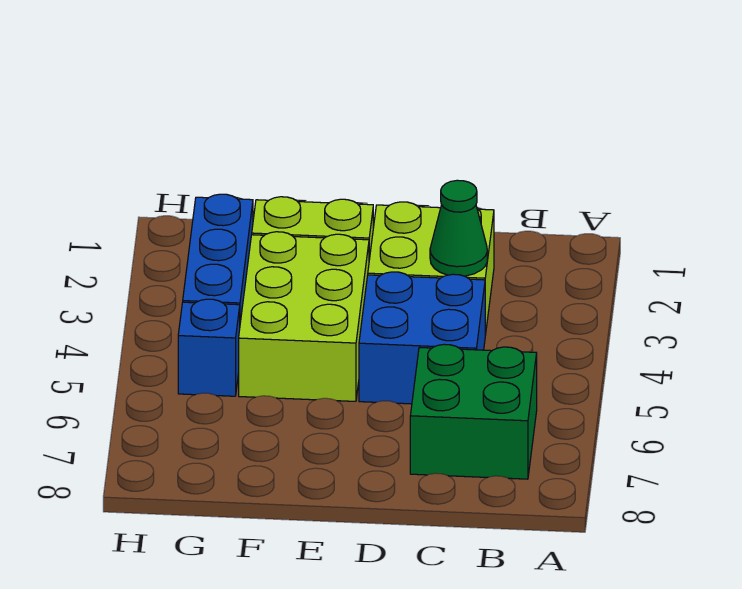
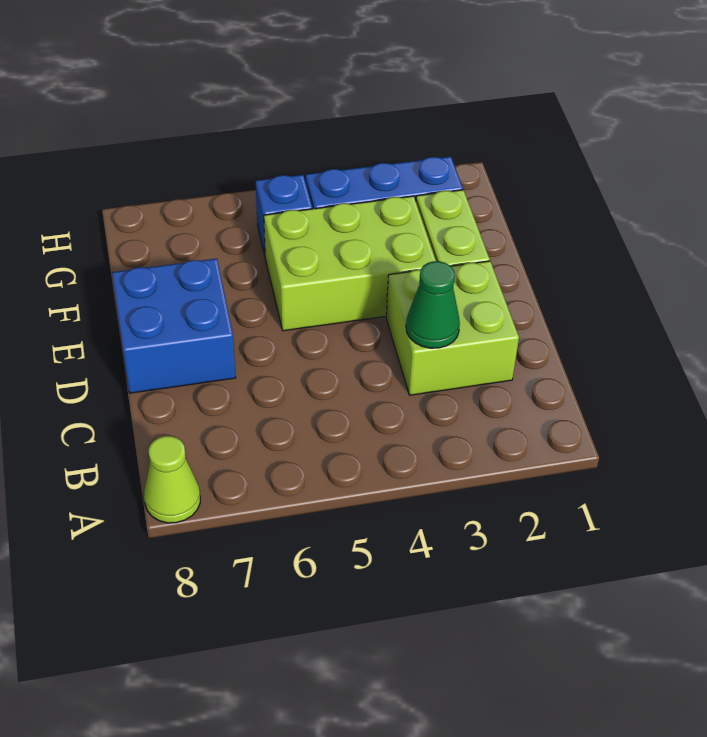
none -> lime 1x1 cone [144,436,200,523]
green 2x2 brick [410,344,537,479] -> none
blue 2x2 brick [359,272,485,404] -> blue 2x2 brick moved to [112,259,236,393]

